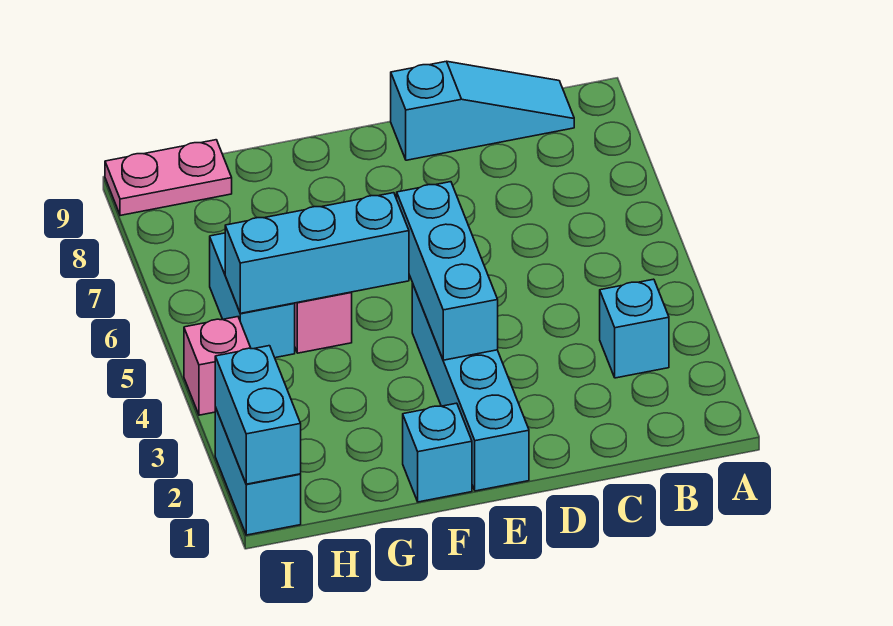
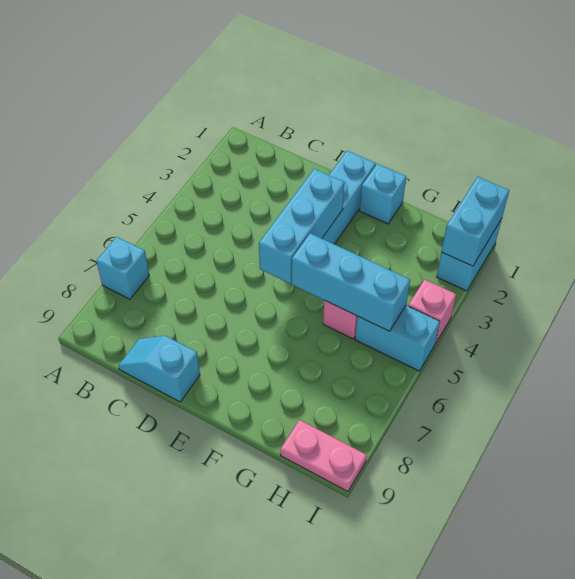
cyan 1x1 brick [600,279,669,378] -> cyan 1x1 brick moved to [96,237,149,299]
cyan 1x3 slope [391,61,574,160] -> cyan 1x2 slope [119,336,200,402]
cyan 1x2 brick [210,233,295,358] -> cyan 1x2 brick turned to [355,305,440,371]

